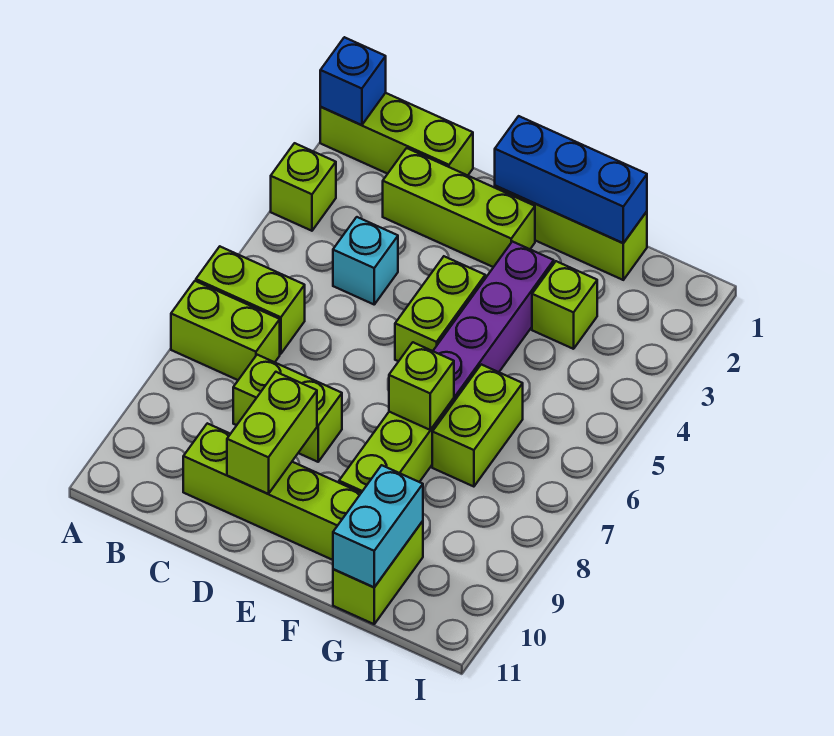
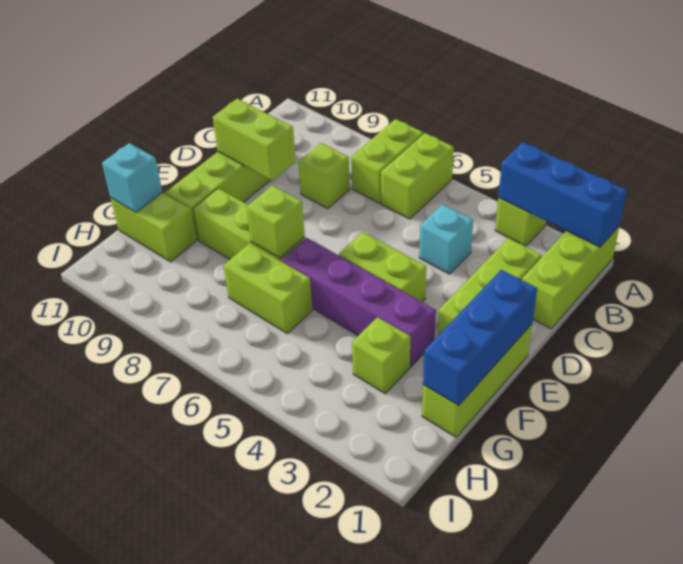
blue 1x1 brick [320,37,386,125] -> blue 1x3 brick [498,142,627,247]
lime 1x2 brick [233,355,342,462] -> lime 1x1 brick [298,143,350,209]
cyan 1x2 brick [333,465,423,587] -> cyan 1x1 brick [102,143,162,212]

